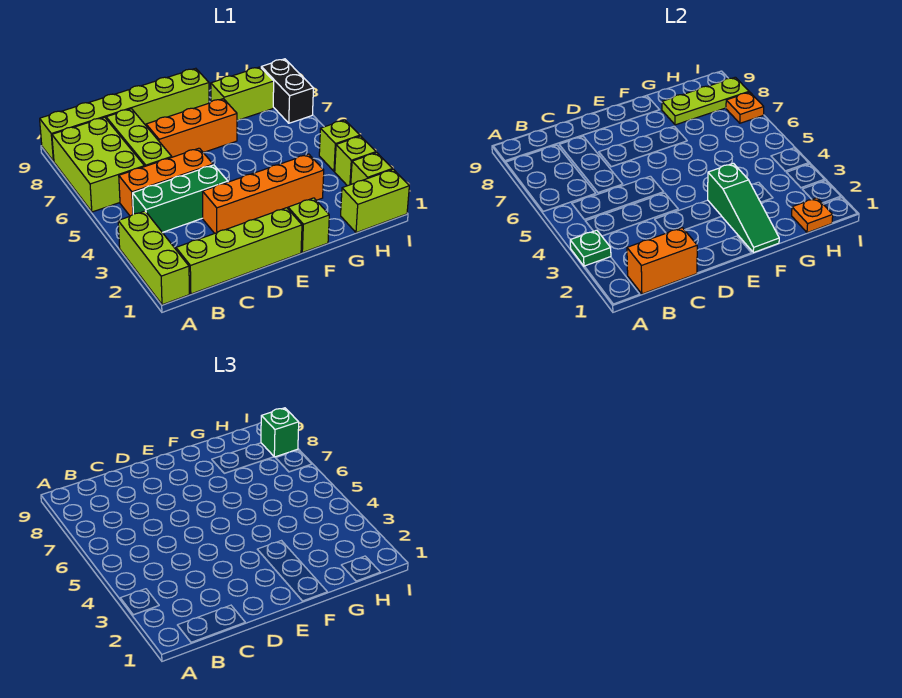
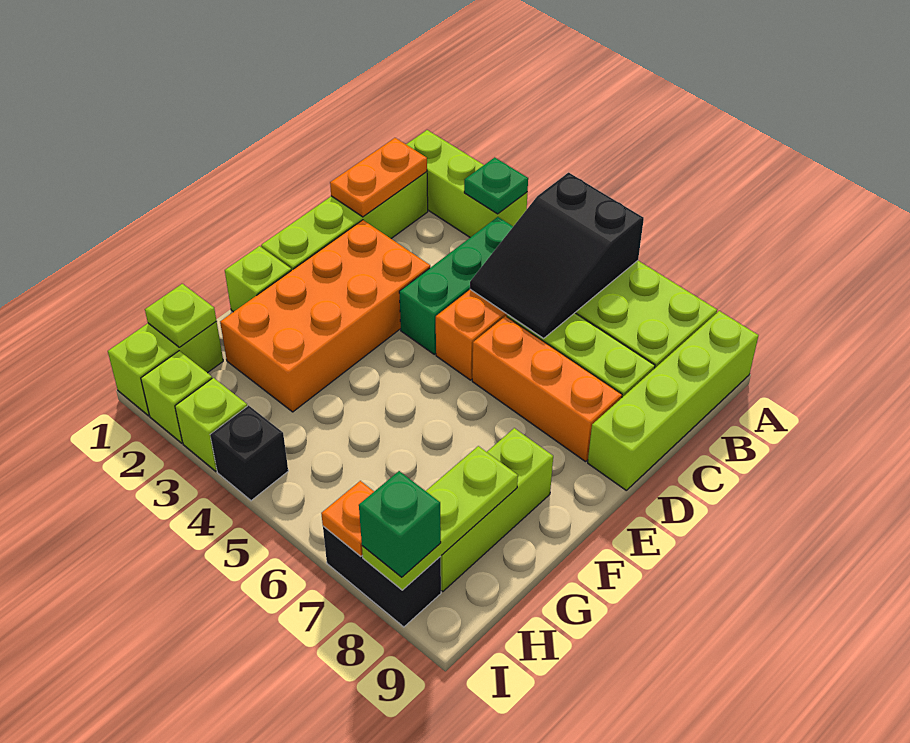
none -> black 2x3 slope [470,173,644,339]
lime 1x6 brick [40,68,209,161] -> lime 1x4 brick [588,311,758,490]
orange 1x2 brick [627,228,697,294] -> orange 1x2 plate [330,138,427,217]
orange 1x4 brick [203,154,324,233] -> orange 2x4 brick [220,220,430,412]
orange 1x3 brick [146,99,237,157] -> orange 1x3 brick turned to [472,316,622,462]
green 1x3 slope [708,163,779,253] -> none
lime 1x2 brick [211,67,274,120] -> lime 1x3 brick [440,428,553,591]
orange 1x1 plate [792,198,833,233] -> lime 1x1 plate [145,284,216,347]
lime 1x1 brick [319,120,360,171] -> black 1x1 brick [210,405,288,501]

